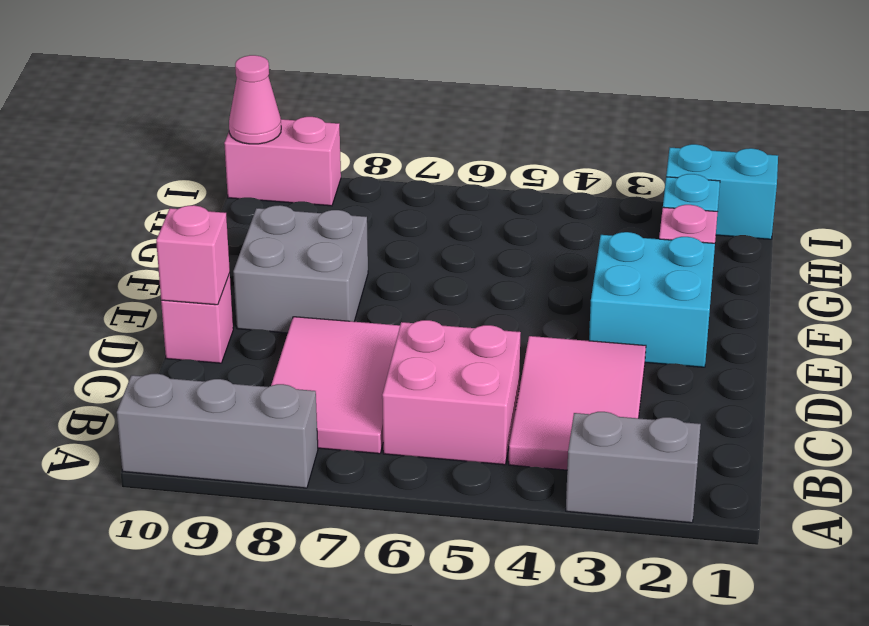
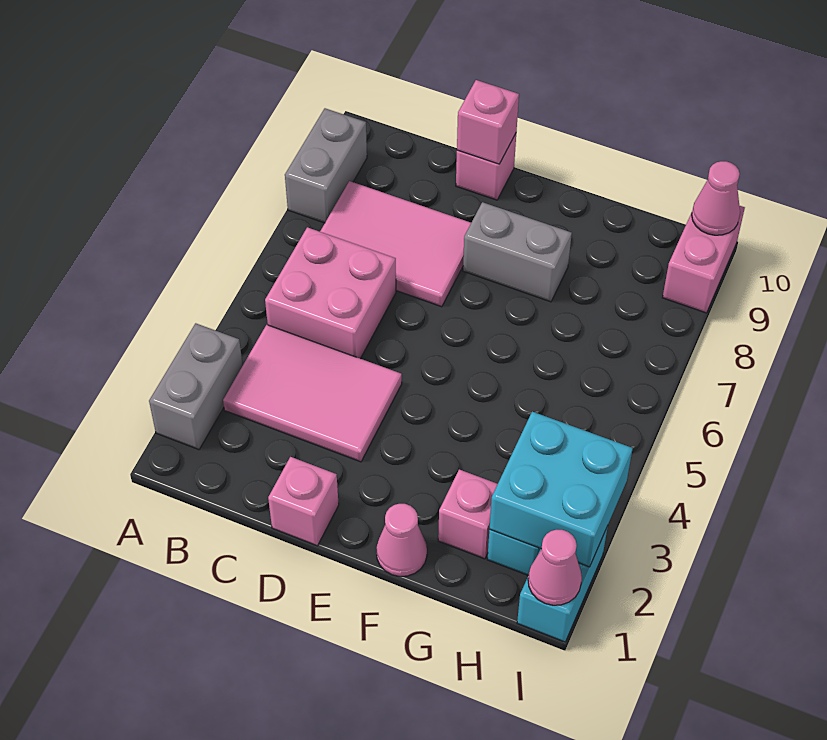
grey 1x3 brick [117,374,318,488] -> grey 1x2 brick [285,108,367,223]
none -> pink 1x1 brick [268,457,339,546]
cyan 2x2 brick [589,232,715,367] -> cyan 2x2 brick moved to [490,412,633,567]
grey 2x2 brick [233,205,368,333] -> grey 1x2 brick [463,202,572,302]
none -> pink 1x1 cone [376,504,427,576]
none -> pink 1x1 cone [528,530,582,605]

